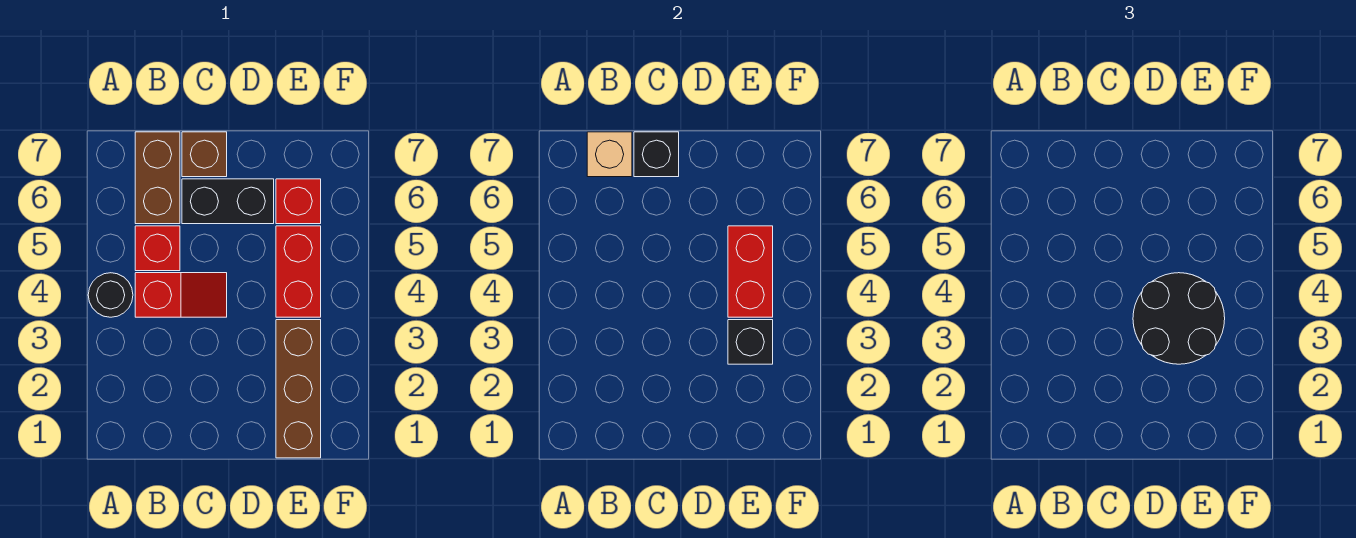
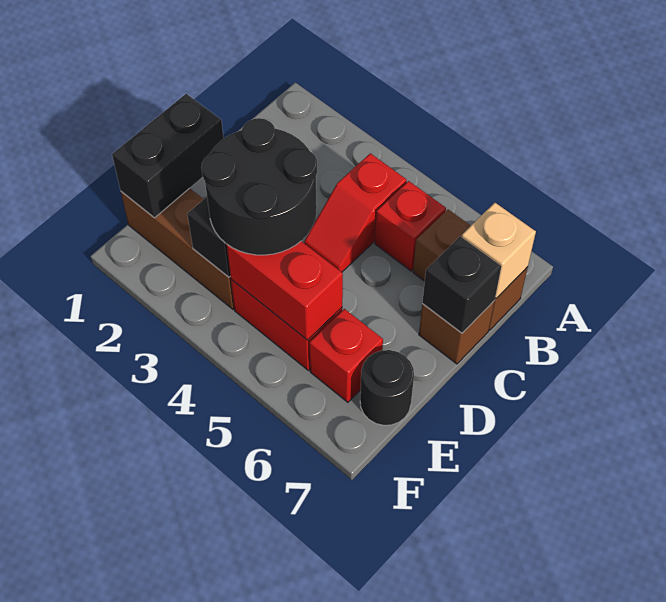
black 1x1 round brick [88,273,133,317] -> black 1x1 round brick moved to [360,350,414,425]
black 1x2 brick [182,179,274,224] -> black 1x2 brick moved to [112,94,224,218]

